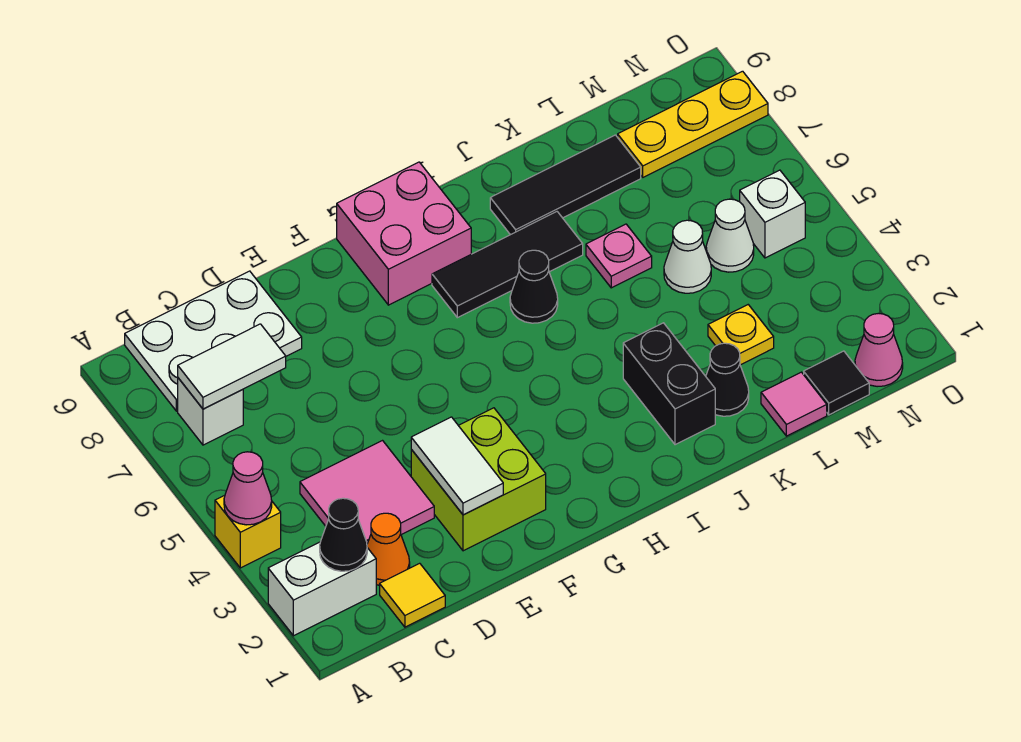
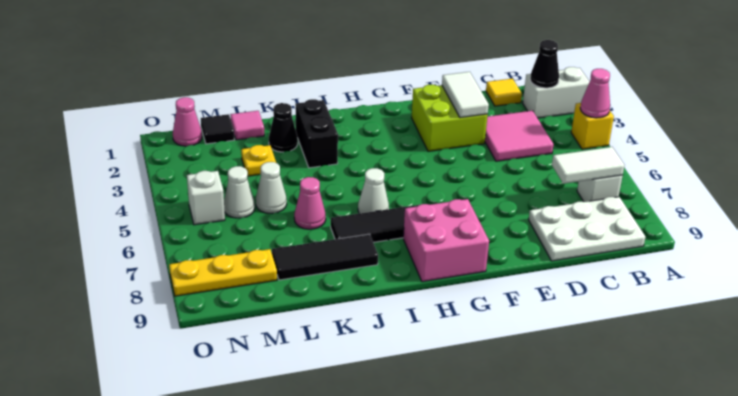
orange 1x1 cone [367,513,410,585] -> none
black 1x1 cone [510,250,558,323] -> white 1x1 cone [358,168,389,214]
pink 1x1 plate [586,224,652,288] -> pink 1x1 cone [294,177,326,229]

